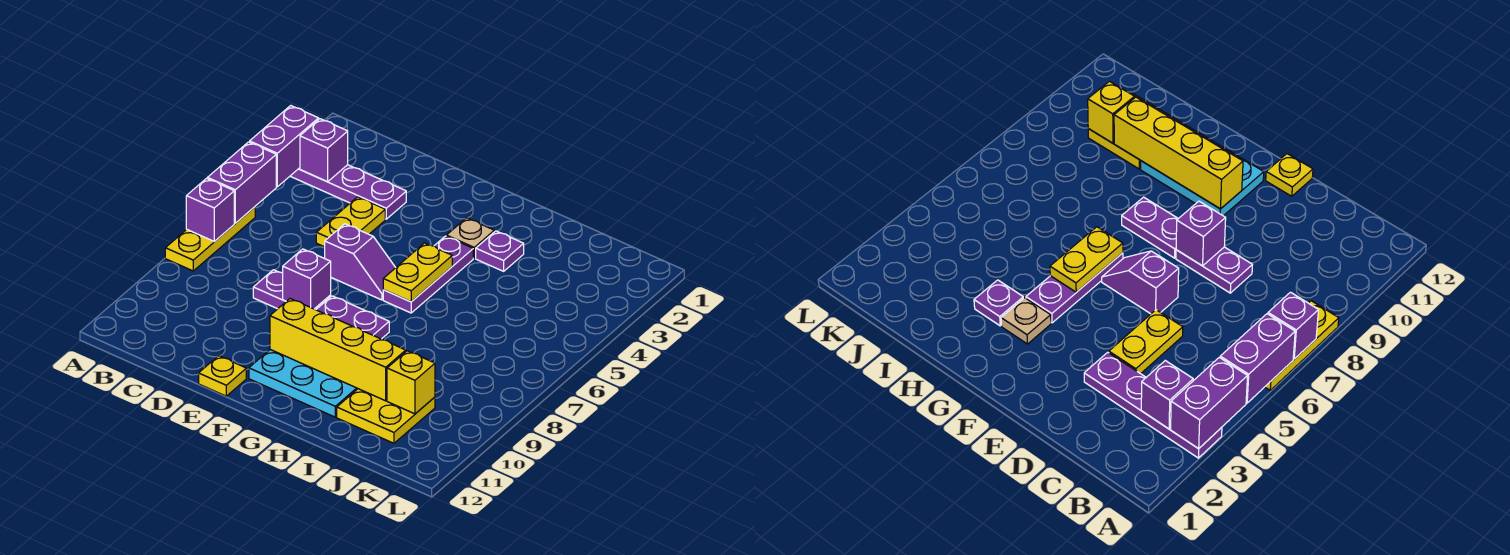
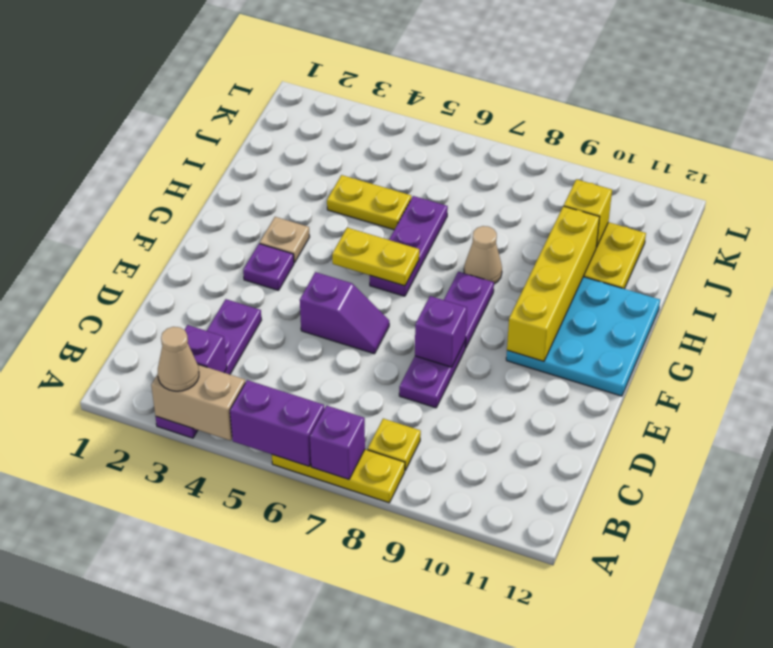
purple 1x2 brick [250,106,319,187] -> tan 1x2 brick [151,365,245,441]
none -> tan 1x1 cone [158,327,199,391]
yellow 1x2 plate [316,197,385,247] -> yellow 1x2 plate moved to [327,175,411,230]
purple 1x2 slope [325,224,396,300] -> purple 1x2 slope turned to [300,272,389,354]
yellow 1x1 plate [199,356,246,396] -> yellow 1x1 plate moved to [368,419,421,470]
cyan 2x3 plate [249,350,358,417] -> cyan 3x3 plate [506,277,660,396]
purple 1x3 plate [383,236,473,313] -> purple 1x3 plate turned to [370,196,448,296]
purple 1x1 plate [476,231,524,271] -> purple 1x1 plate moved to [243,244,294,290]
none -> tan 1x1 cone [464,226,502,284]

